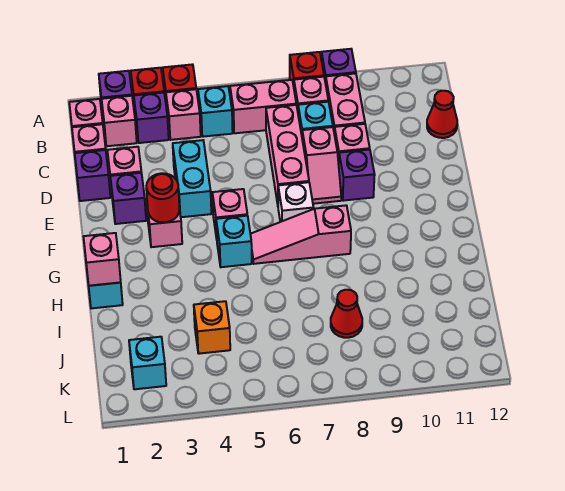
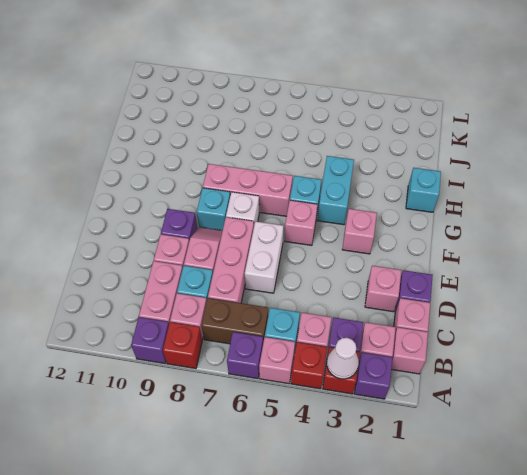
none -> white 1x1 cone [327,338,359,379]
pink 1x2 brick [230,80,296,133] -> brown 1x2 brick [201,298,268,344]
red 1x1 cone [427,91,457,138] -> none
cyan 1x2 brick [173,140,211,217] -> cyan 1x2 brick moved to [317,156,354,225]
none -> white 1x2 brick [245,222,283,293]
purple 1x1 brick [110,173,146,224] -> purple 1x1 brick moved to [227,332,263,379]
red 1x1 round brick [146,173,179,222] -> none
pink 1x3 slope [250,205,351,264] -> pink 1x3 brick [203,164,293,216]
pink 1x1 brick [84,233,121,286] -> pink 1x1 brick moved to [259,337,295,384]
orange 1x1 brick [194,301,230,354] -> none
red 1x1 cone [331,290,362,338] -> none
cyan 1x1 brick [129,337,166,389] -> cyan 1x1 brick moved to [197,188,230,231]

